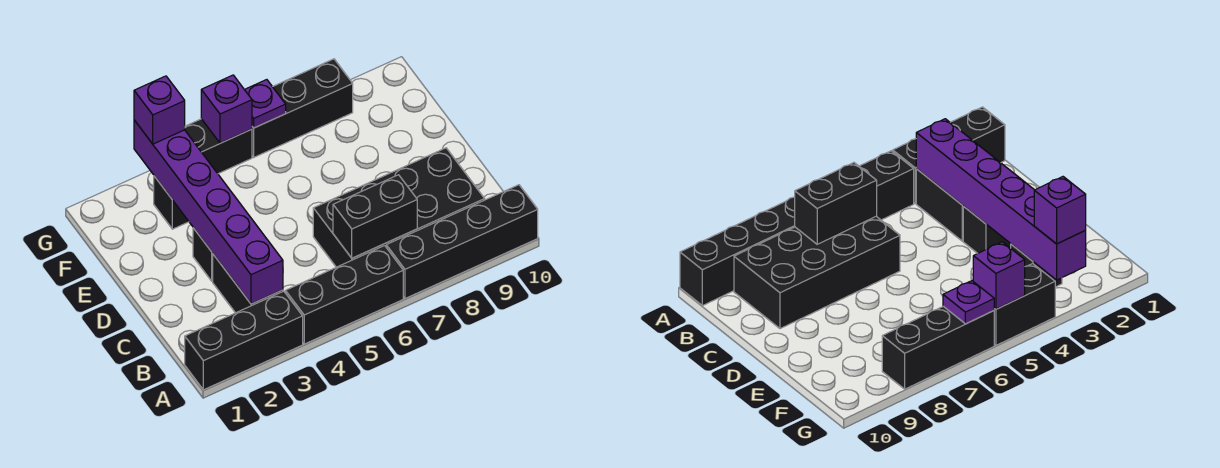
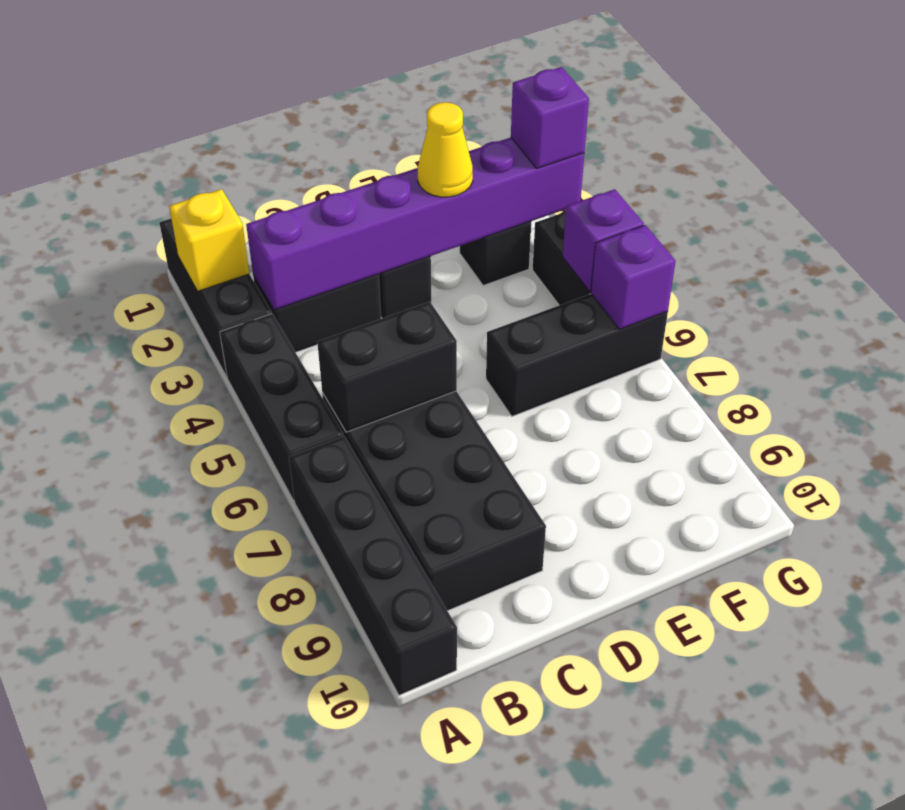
none -> yellow 1x1 brick [169,189,249,291]
black 1x2 brick [333,175,417,258] -> black 1x2 brick turned to [317,302,457,432]
none -> yellow 1x1 cone [418,102,473,197]
black 1x3 brick [252,59,353,157] -> black 1x3 brick turned to [486,294,668,416]
purple 1x1 plate [244,80,286,128] -> purple 1x1 brick [591,225,676,329]

